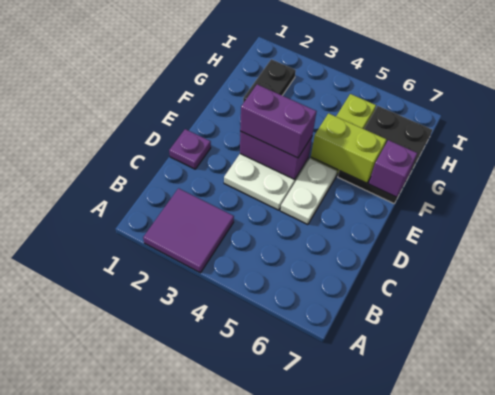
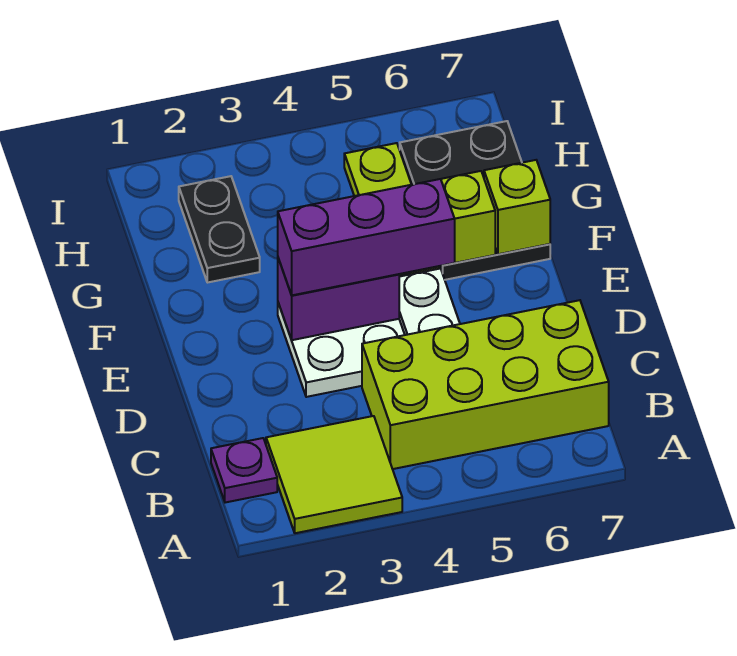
purple 2x2 tile [143,188,234,273] -> lime 2x2 tile [266,416,402,533]
none -> lime 2x4 brick [362,300,609,469]
purple 1x1 plate [169,129,211,169] -> purple 1x1 plate moved to [211,438,277,503]
purple 1x2 brick [240,84,317,158] -> purple 1x3 brick [278,179,455,295]
purple 1x1 brick [369,140,417,197] -> lime 1x1 brick [484,160,550,254]

